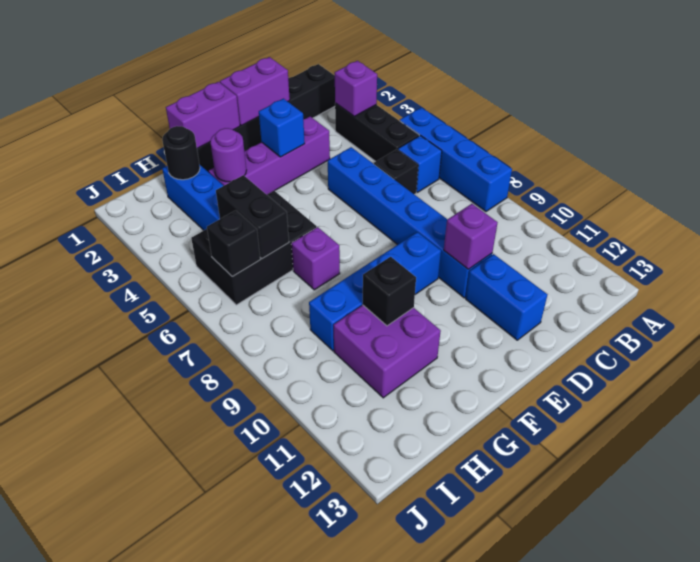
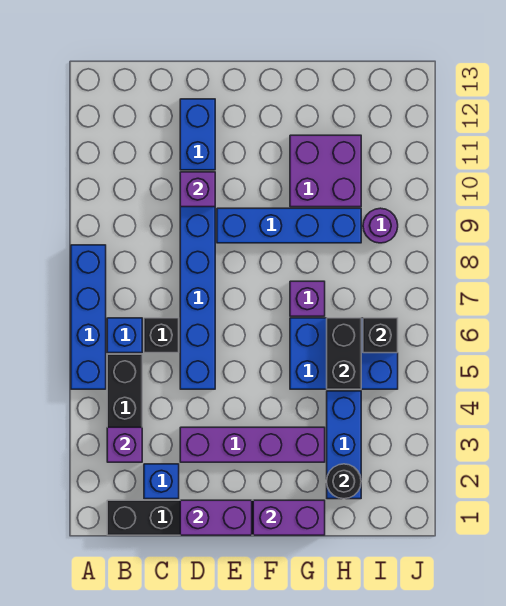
blue 1x1 brick [259,99,305,157] -> blue 1x1 brick moved to [144,464,179,499]
purple 1x1 round brick [210,128,246,182] -> purple 1x1 round brick moved to [363,208,398,243]
black 2x3 brick [191,191,317,305] -> blue 2x3 brick [290,318,398,389]
black 1x1 brick [363,257,416,326] -> none

